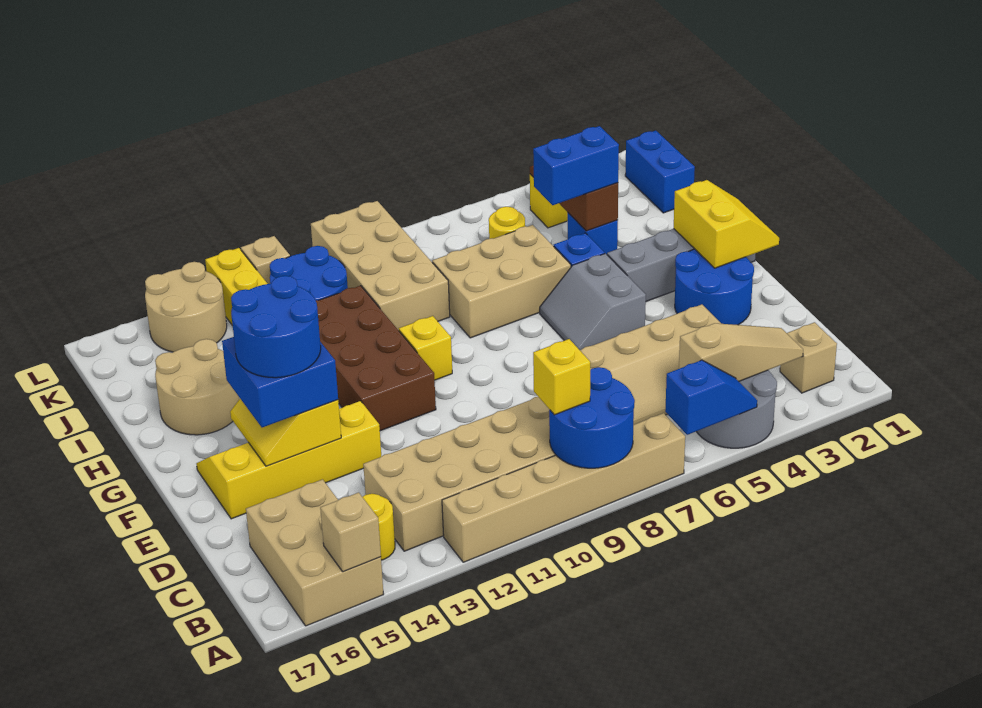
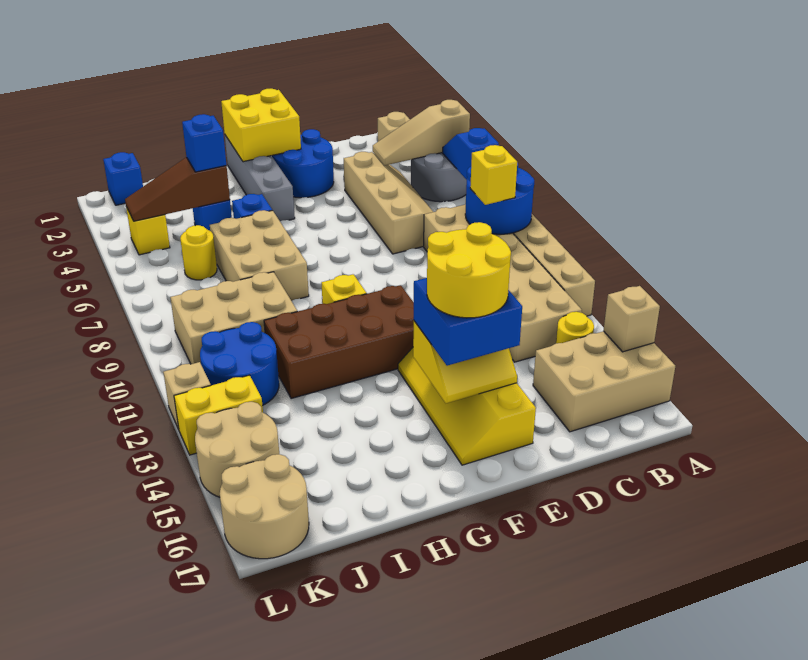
tan 1x3 slope [679,323,803,381] -> tan 1x3 slope turned to [373,100,470,165]
blue 2x2 round brick [231,276,321,378] -> yellow 2x2 round brick [427,222,511,318]
yellow 2x2 slope [674,180,779,268] -> yellow 2x2 brick [221,89,301,162]
grey 2x2 slope [540,253,646,350] -> none
tan 2x2 round brick [155,339,239,435] -> tan 2x2 round brick moved to [220,454,309,559]
blue 1x2 brick [533,126,619,205] -> blue 1x1 brick [182,114,226,172]
tan 2x4 brick [311,201,450,330] -> tan 2x3 brick [170,272,297,364]
blue 1x2 brick [625,131,695,213] -> blue 1x1 brick [103,152,143,205]

